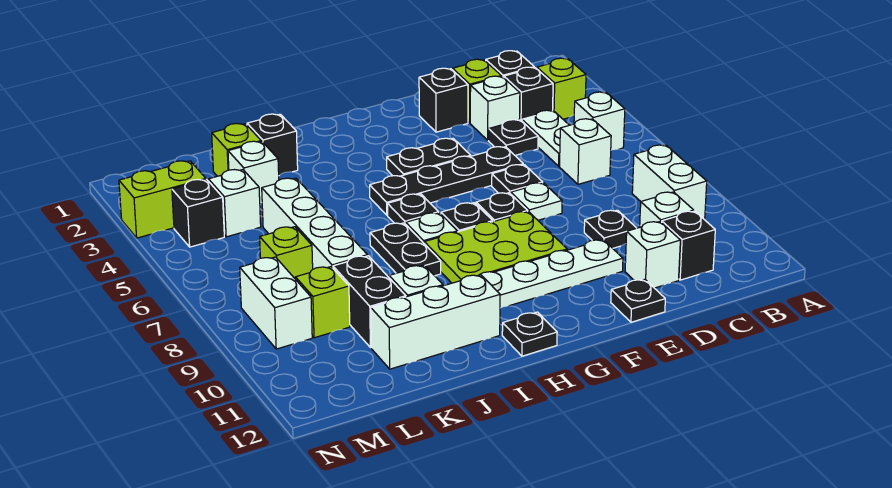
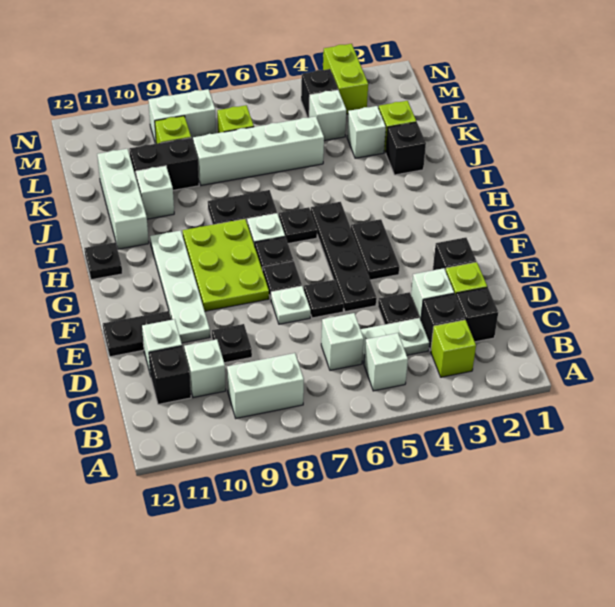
black 1x1 plate [611,279,665,322] -> black 1x2 plate [103,311,171,357]

